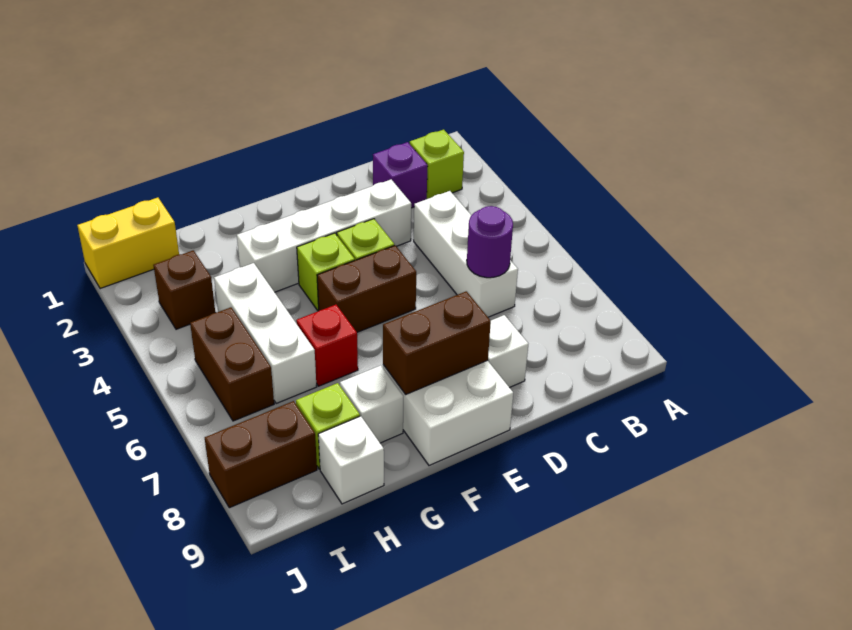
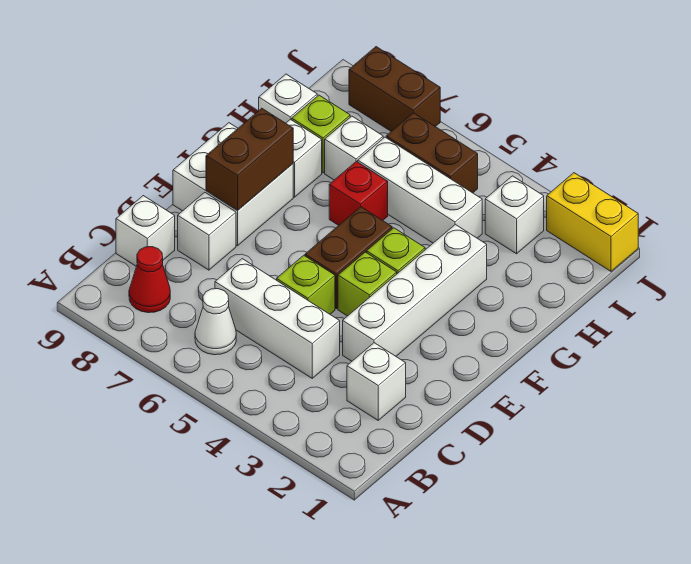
lime 1x1 brick [410,130,464,199] -> lime 1x1 brick moved to [277,255,335,314]
none -> white 1x1 cone [195,289,236,355]
none -> red 1x1 cone [129,247,170,313]
purple 1x1 brick [373,142,428,208] -> white 1x1 brick [347,343,406,420]
purple 1x1 round brick [467,206,513,278] -> none
none -> white 1x1 brick [116,196,175,266]
none -> white 1x1 brick [325,116,383,180]
yellow 1x2 brick [77,198,179,289] -> yellow 1x2 brick turned to [547,173,638,271]
brown 1x1 brick [153,250,215,329] -> white 1x1 brick [485,176,544,254]
brown 1x2 brick [205,401,317,508] -> brown 1x2 brick turned to [349,47,440,131]

